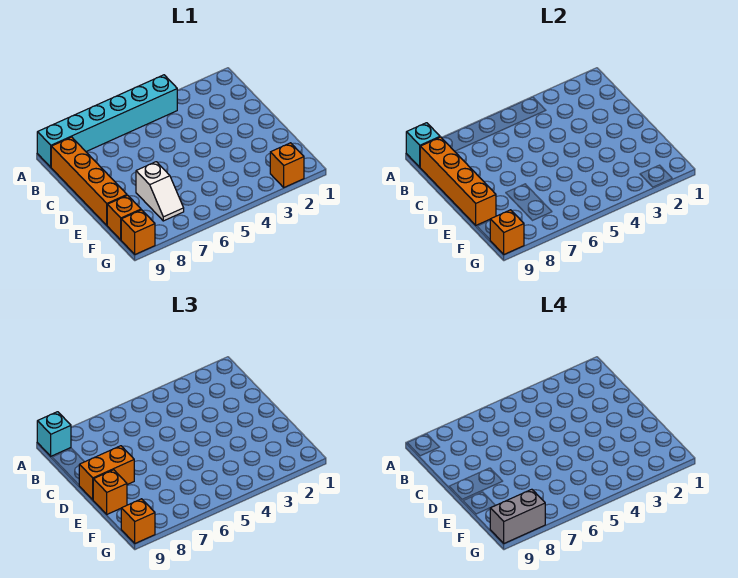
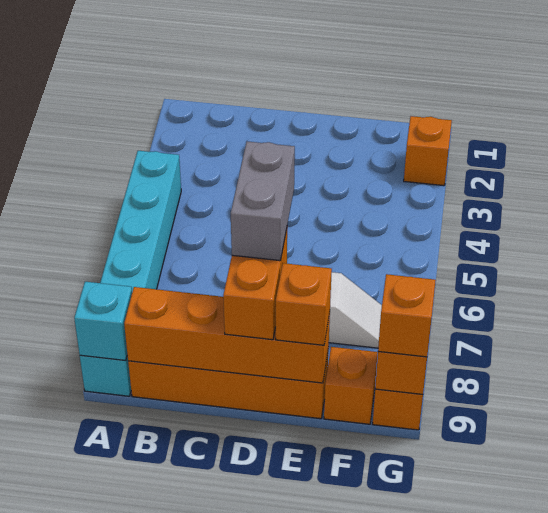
cyan 1x1 brick [37,412,71,456] -> none
grey 1x2 brick [490,489,545,543] -> grey 1x2 brick moved to [231,141,295,261]

